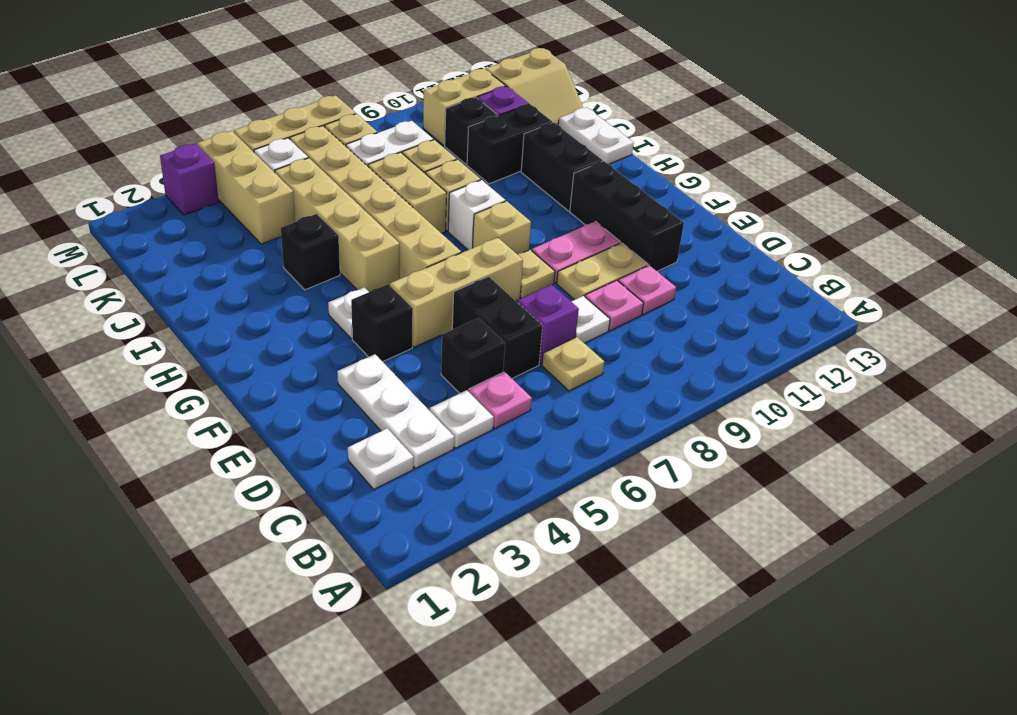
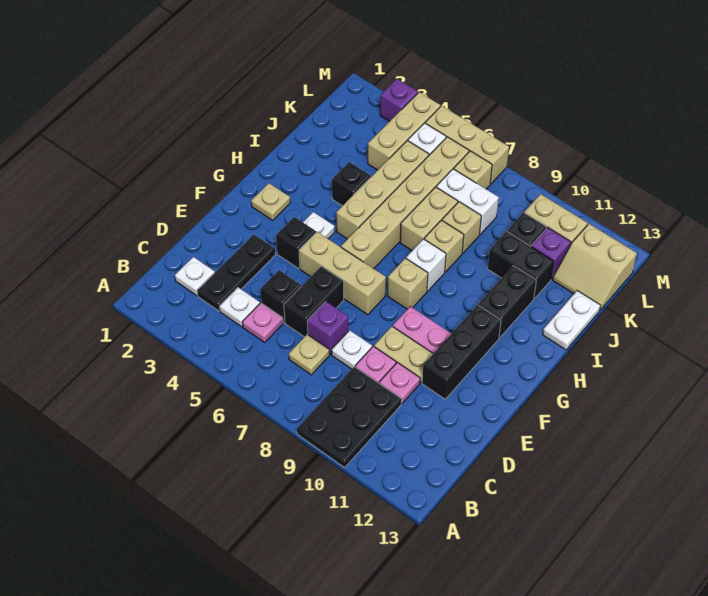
none -> black 2x3 plate [297,367,402,468]
white 1x3 plate [337,354,454,468] -> black 1x3 plate [197,234,275,311]
tan 1x1 plate [518,250,555,298] -> tan 1x1 plate moved to [251,183,290,220]

